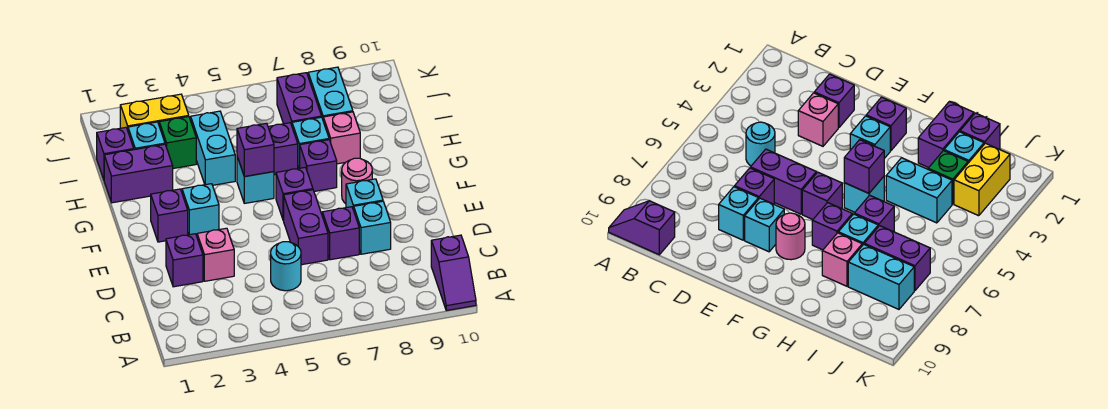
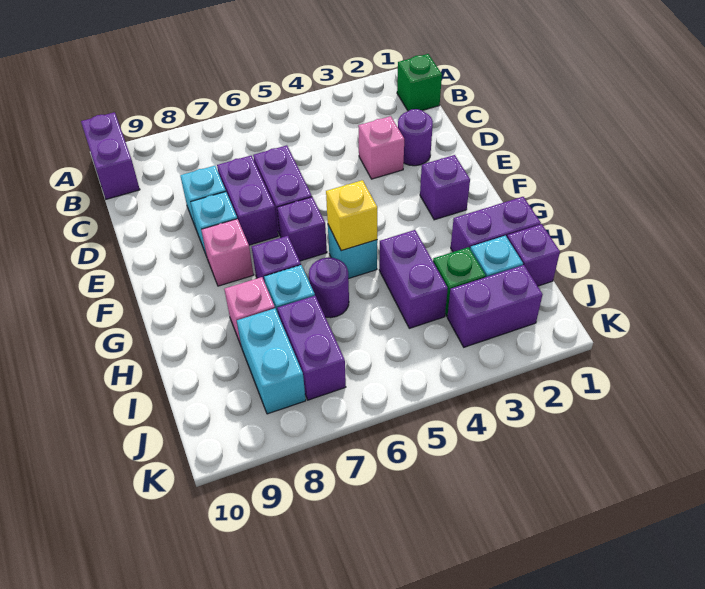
purple 1x2 slope [431,235,476,311] -> purple 1x2 brick [81,112,140,199]
none -> green 1x1 brick [397,54,442,111]
cyan 1x1 round brick [271,242,301,291] -> none
purple 1x1 brick [166,234,203,287] -> purple 1x1 round brick [398,109,433,166]
purple 1x1 brick [322,207,359,260] -> purple 1x2 brick [217,156,278,245]
cyan 1x1 brick [182,184,219,236] -> none
pink 1x1 round brick [342,158,372,204] -> pink 1x1 brick [201,219,253,286]
purple 1x1 brick [237,123,274,176] -> yellow 1x1 brick [326,180,377,251]
cyan 1x2 brick [191,111,235,185] -> purple 1x2 brick [379,230,448,328]
purple 1x1 brick [268,123,298,175] -> purple 1x1 round brick [309,258,349,318]
yellow 1x2 brick [120,94,189,130] -> purple 1x2 brick [447,265,543,347]

